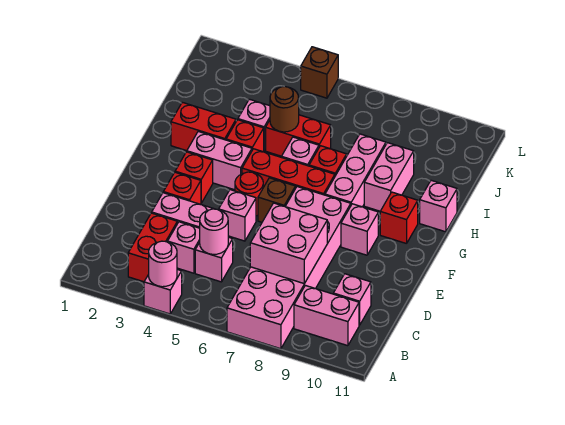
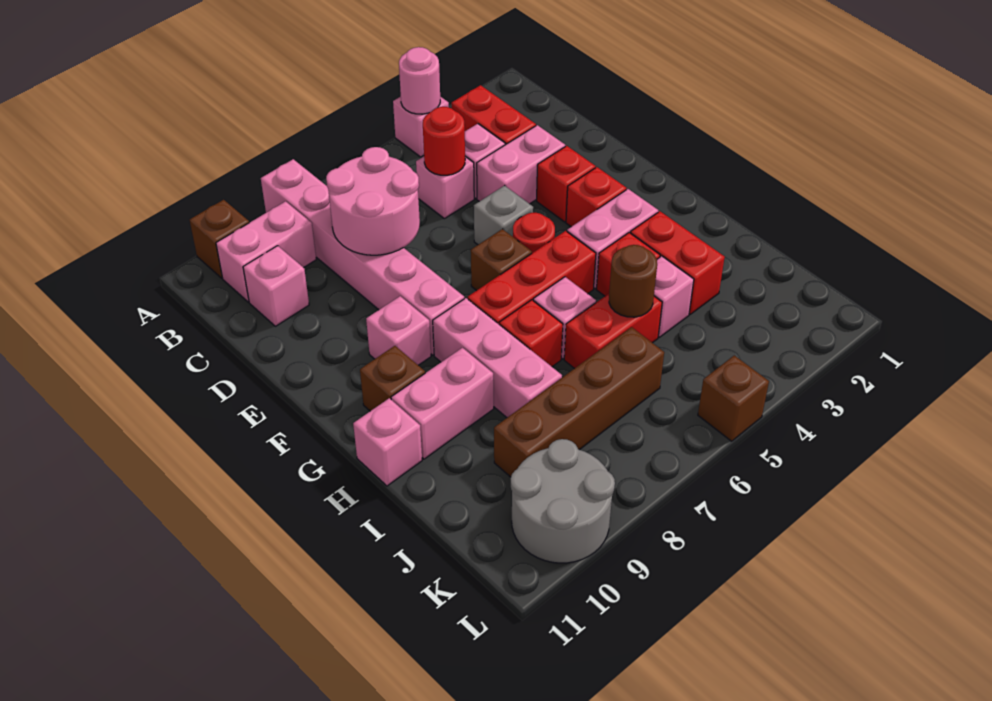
pink 2x6 brick [227,187,351,349] -> pink 1x6 brick [261,159,464,355]
none -> brown 1x1 brick [190,200,249,278]
pink 1x1 round brick [200,209,228,254] -> red 1x1 round brick [423,107,465,175]
pink 2x2 brick [250,203,327,283] -> pink 2x2 round brick [326,147,420,255]
pink 1x1 brick [219,190,256,241] -> grey 1x1 brick [474,185,533,245]
red 1x1 brick [380,192,418,244] -> brown 1x1 brick [360,346,425,411]
red 1x2 brick [171,102,236,151] -> red 1x2 brick turned to [631,211,725,314]
pink 1x2 brick [364,143,414,211] -> pink 1x2 brick turned to [391,348,494,459]
none -> brown 1x4 brick [494,327,664,477]
none -> grey 2x2 round brick [511,439,615,563]

